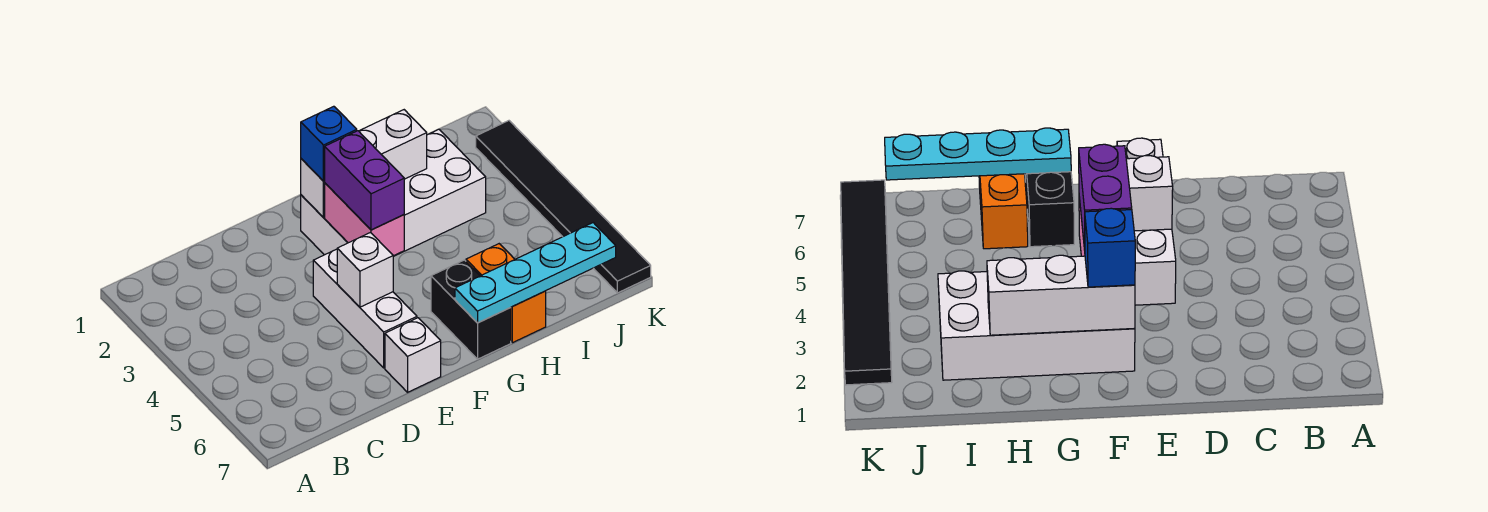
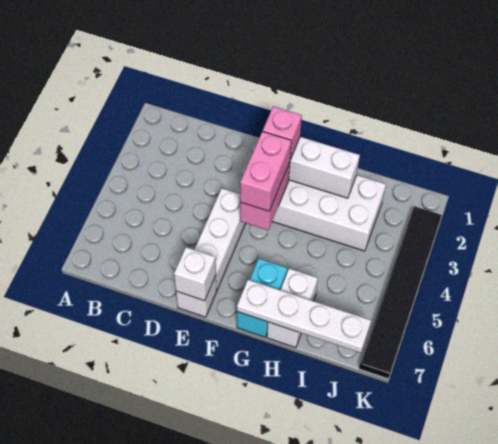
white 1x1 brick [337,233,393,307] -> white 1x1 brick moved to [174,247,216,301]
blue 1x1 brick [301,106,357,181] -> pink 1x1 brick [263,107,302,160]
purple 1x2 brick [325,131,404,230] -> pink 1x2 brick [240,131,291,211]
black 1x2 brick [431,260,511,359] -> cyan 1x2 brick [237,259,287,337]
cyan 1x4 plate [455,223,616,323] -> white 1x4 plate [237,280,371,353]
orange 1x2 brick [466,244,546,343] -> white 1x2 brick [267,269,318,348]

